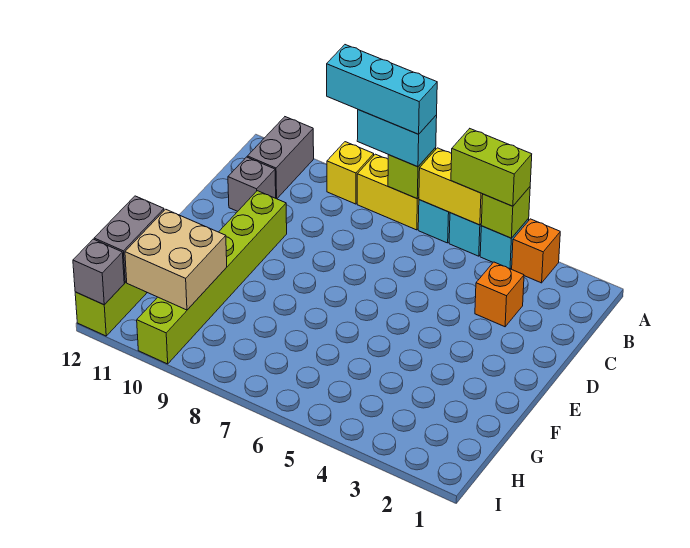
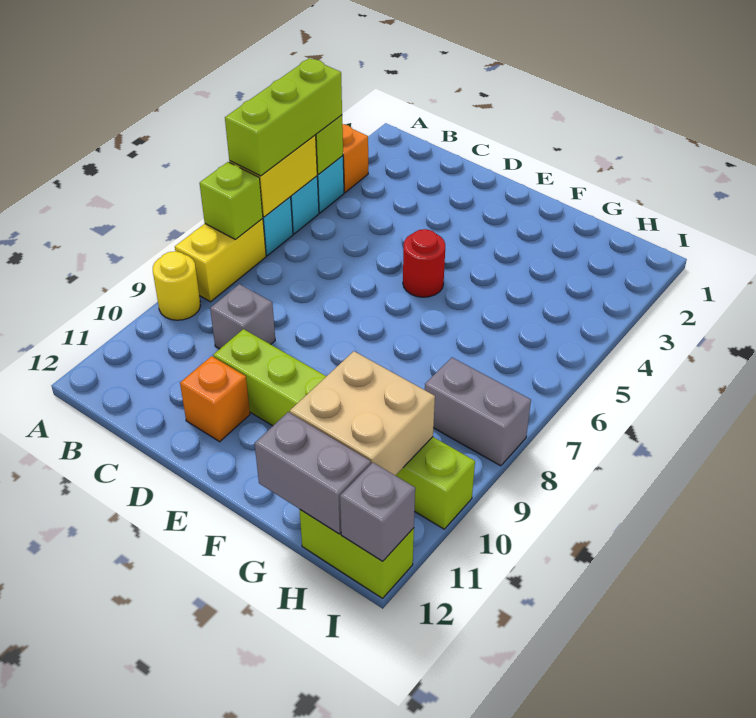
lime 1x2 brick [451,129,532,206] -> lime 1x3 brick [225,58,342,176]
cyan 1x2 brick [357,110,437,167] -> none
cyan 1x3 brick [327,45,437,134] -> none
yellow 1x1 brick [327,142,374,204] -> yellow 1x1 round brick [153,251,200,320]
grey 1x2 brick [247,117,314,199] -> grey 1x2 brick moved to [425,358,531,466]
orange 1x1 brick [475,262,524,327] -> orange 1x1 brick moved to [180,356,250,442]
grey 1x1 brick [228,157,276,211] -> grey 1x1 brick moved to [210,284,275,349]
none -> red 1x1 round brick [403,229,445,297]

